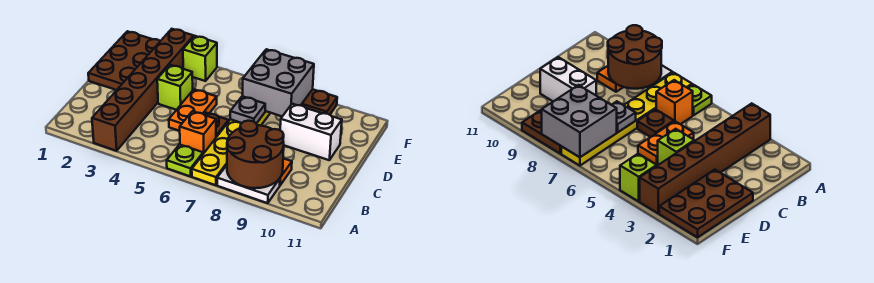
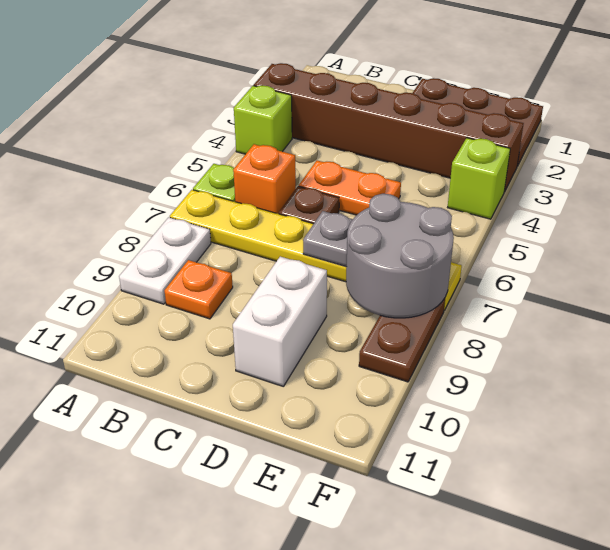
brown 2x2 round brick [227,121,284,188] -> none
lime 1x1 brick [157,65,193,110] -> lime 1x1 brick moved to [234,86,292,154]
grey 2x2 brick [243,49,314,116] -> grey 2x2 round brick [346,194,454,318]

